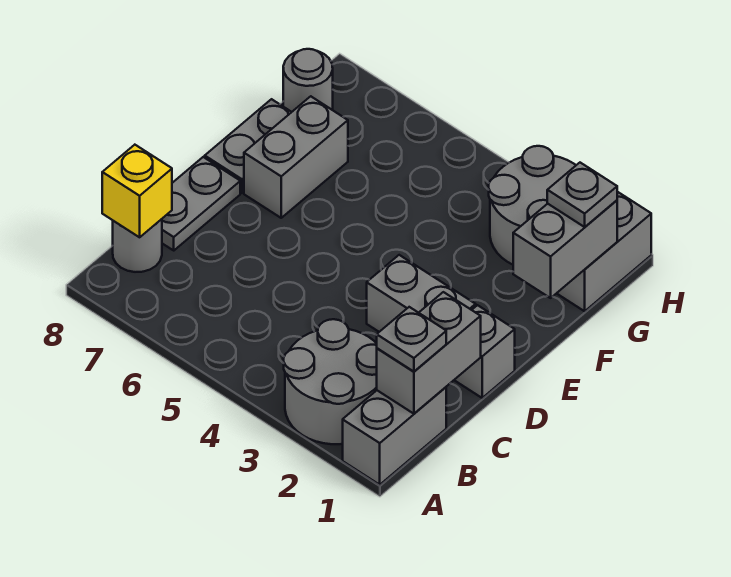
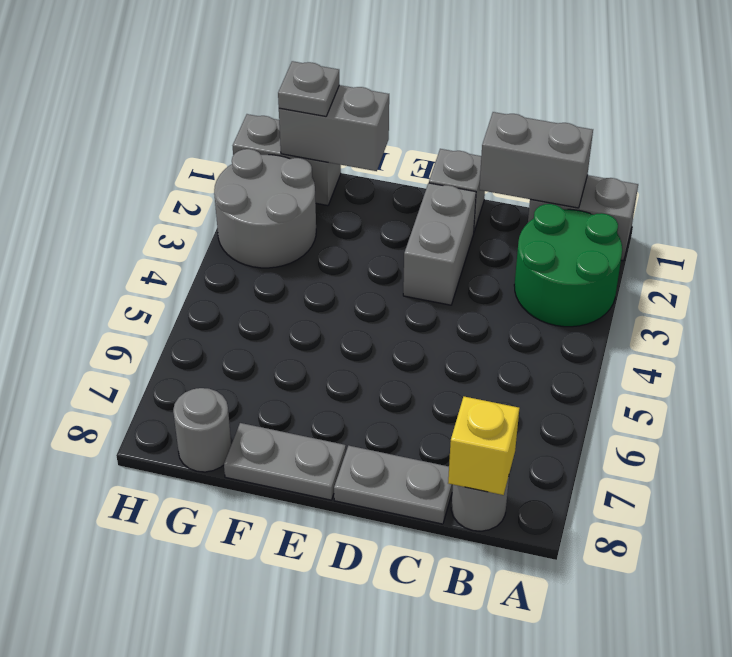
grey 2x2 round brick [284,319,377,444] -> green 2x2 round brick [514,204,622,327]
grey 1x1 plate [377,307,446,372] -> none
grey 1x2 brick [244,96,348,218] -> none

